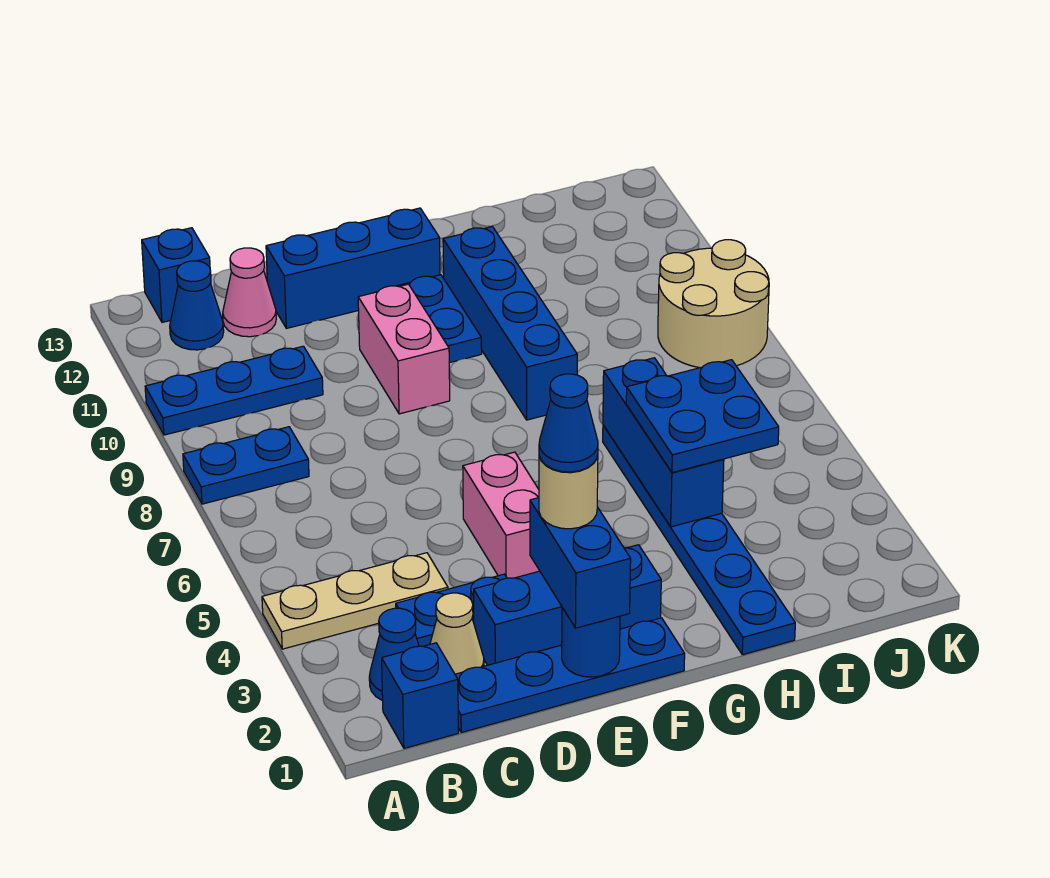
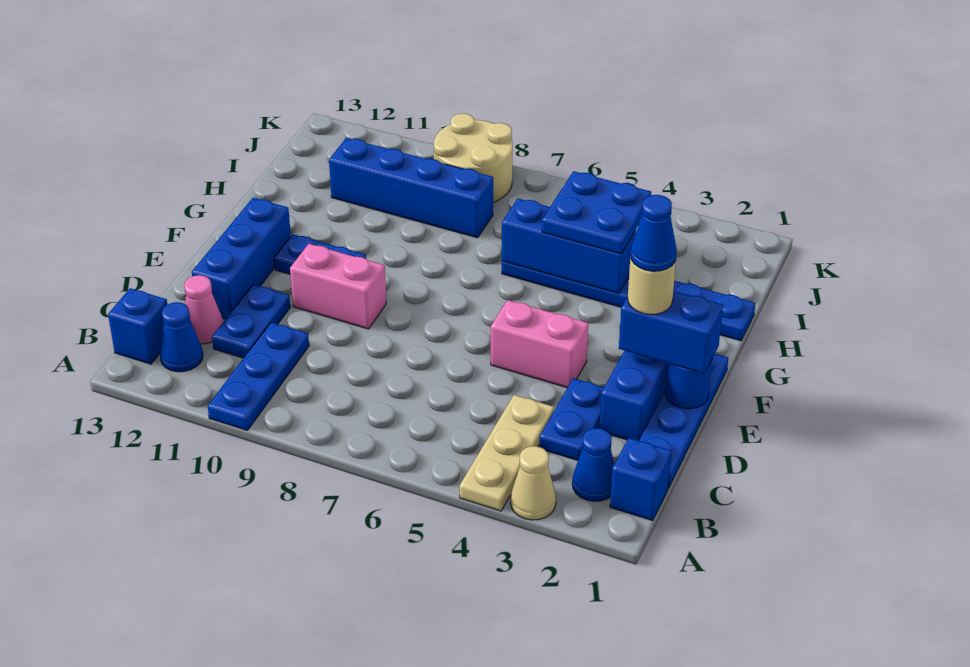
blue 1x2 plate [183,427,309,504] -> blue 1x2 plate moved to [212,285,290,358]
tan 1x1 cone [430,593,484,674] -> tan 1x1 cone moved to [511,446,556,520]
blue 1x4 brick [443,227,577,420] -> blue 1x4 brick moved to [329,138,493,238]

